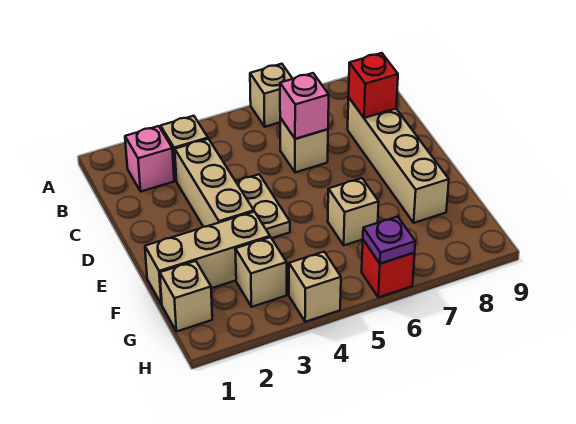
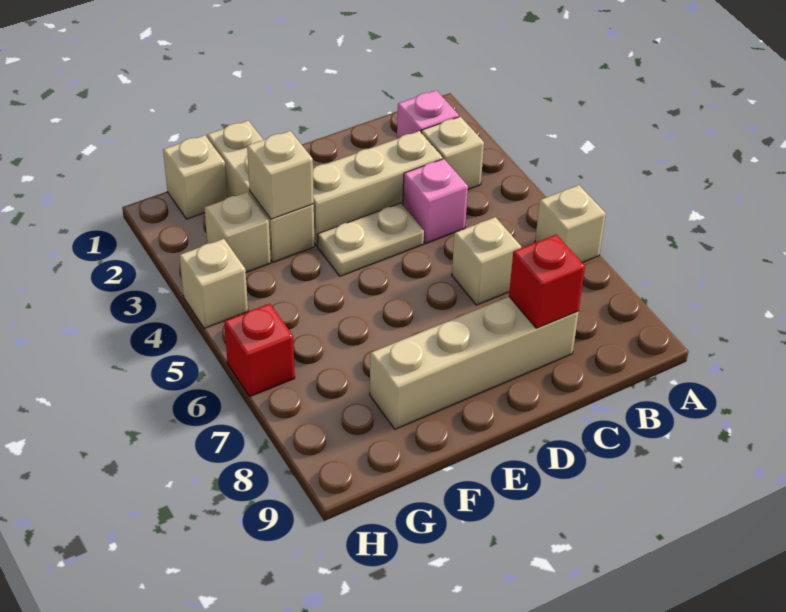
pink 1x1 brick [280,73,329,139] -> pink 1x1 brick moved to [403,159,468,243]
tan 1x1 brick [328,178,379,245] -> tan 1x1 brick moved to [247,131,314,219]
purple 1x1 plate [363,217,415,264] -> none

